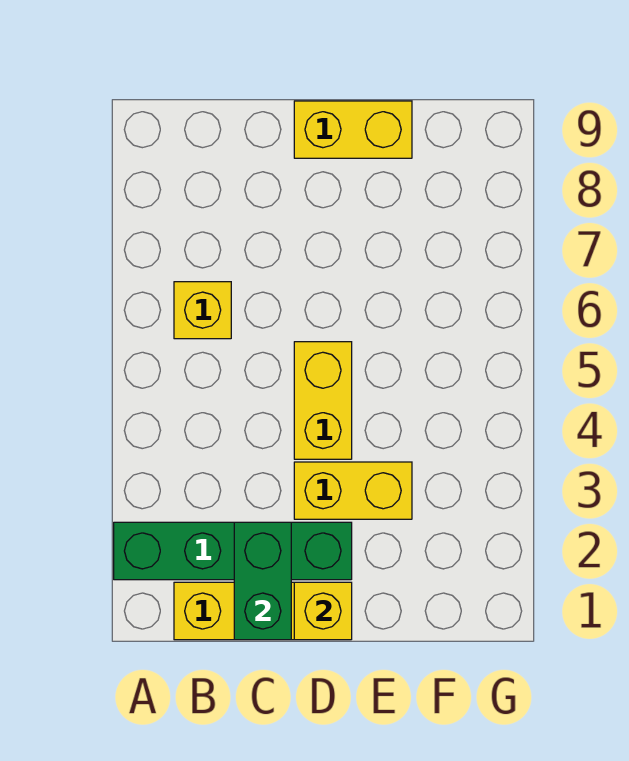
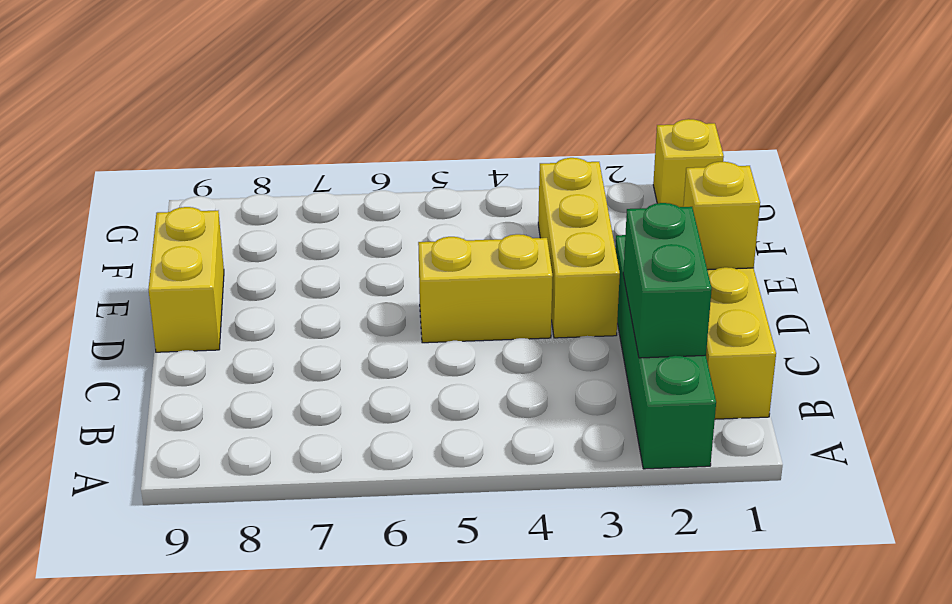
yellow 1x1 brick [174,282,231,339] -> yellow 1x1 brick moved to [653,119,724,207]
green 1x2 brick [234,522,291,640] -> green 1x2 brick turned to [623,203,712,358]
yellow 1x2 brick [294,462,412,519] -> yellow 1x3 brick [538,158,620,338]

